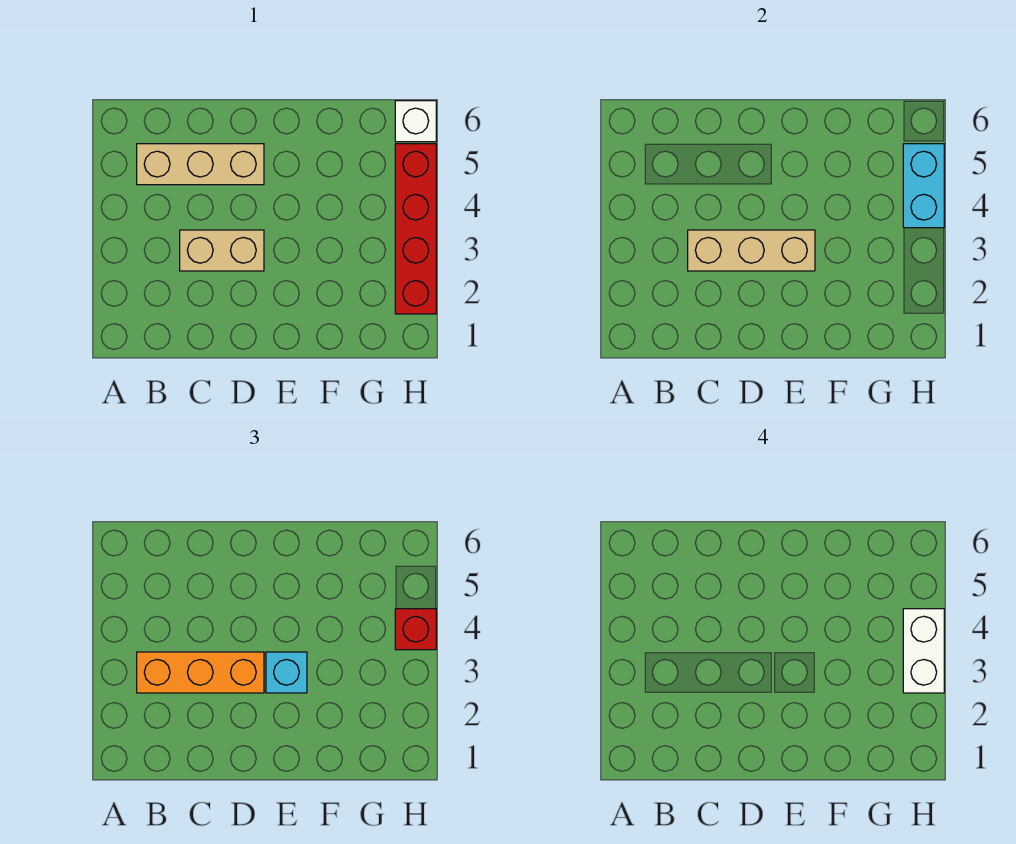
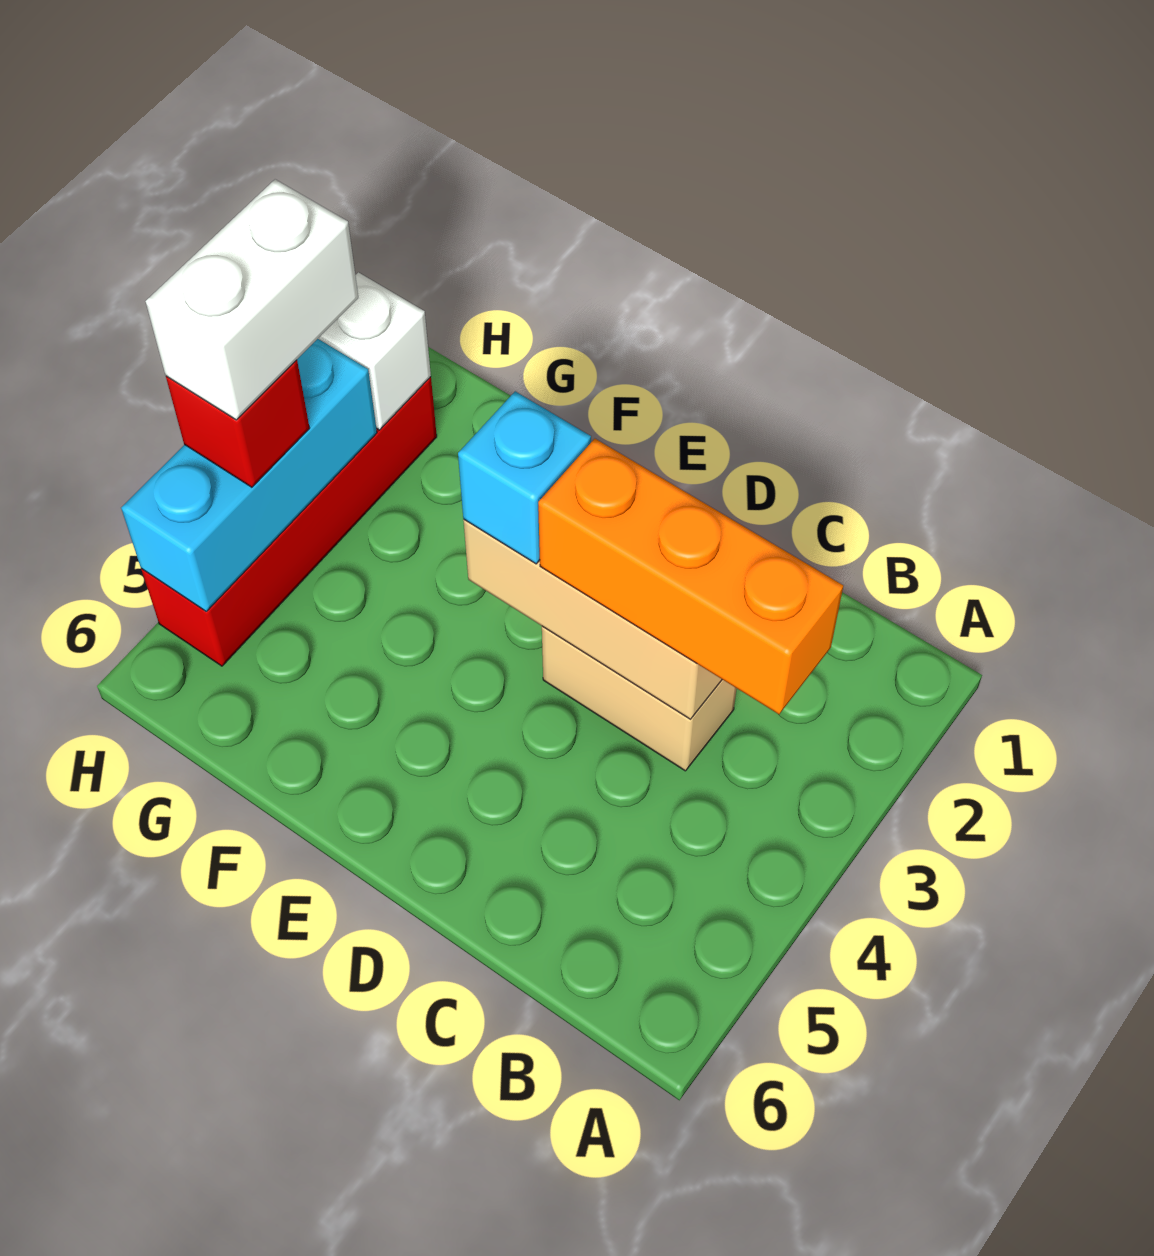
tan 1x3 brick [137,144,264,185] -> none
cyan 1x2 brick [903,144,944,228] -> cyan 1x3 brick [121,339,377,611]
white 1x1 brick [395,101,436,142] -> white 1x1 brick moved to [318,272,431,430]

